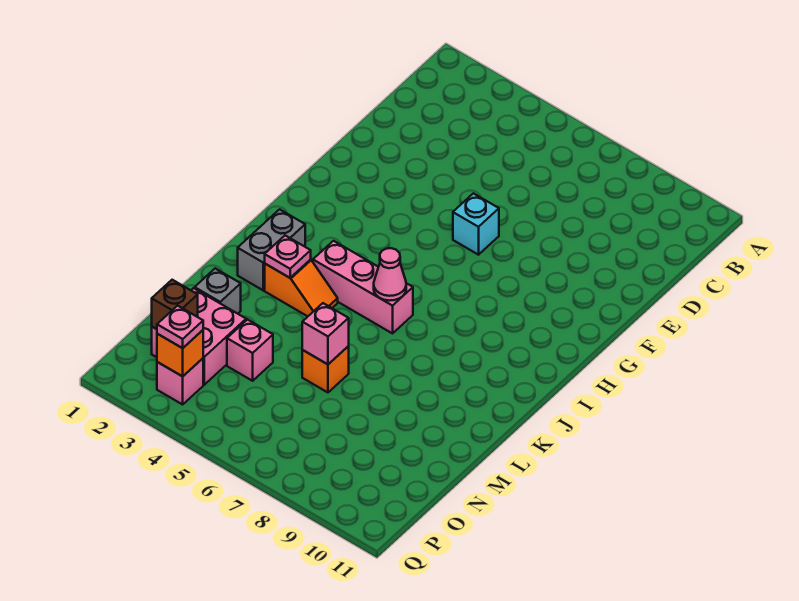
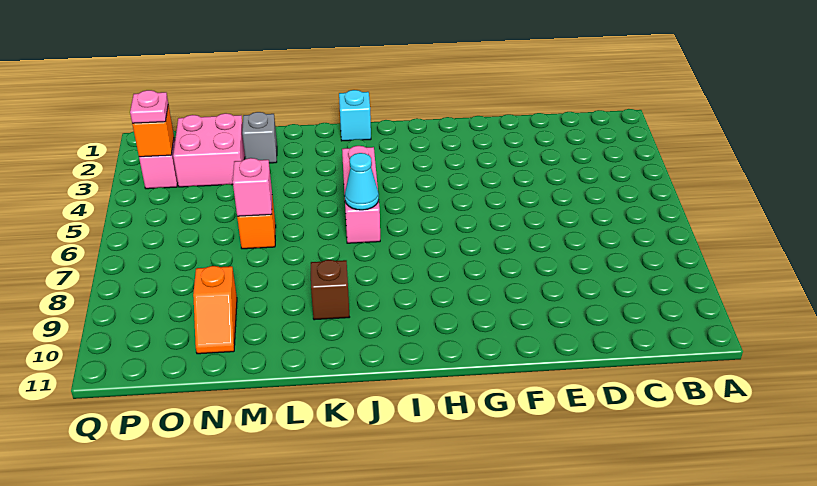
cyan 1x1 brick [453,193,499,255] -> cyan 1x1 brick moved to [339,90,371,141]
grey 1x2 brick [238,209,305,290] -> none
pink 1x1 cone [374,248,406,301] -> cyan 1x1 cone [345,153,379,210]
orange 1x2 slope [265,259,338,316] -> orange 1x2 slope moved to [193,266,237,354]
pink 1x1 plate [265,236,311,278] -> none
pink 1x1 brick [227,320,273,381] -> none
brown 1x1 brick [152,280,198,329] -> brown 1x1 brick moved to [311,260,349,320]

